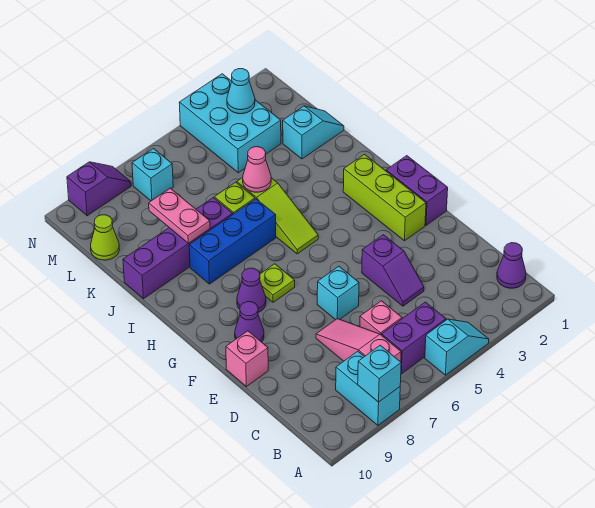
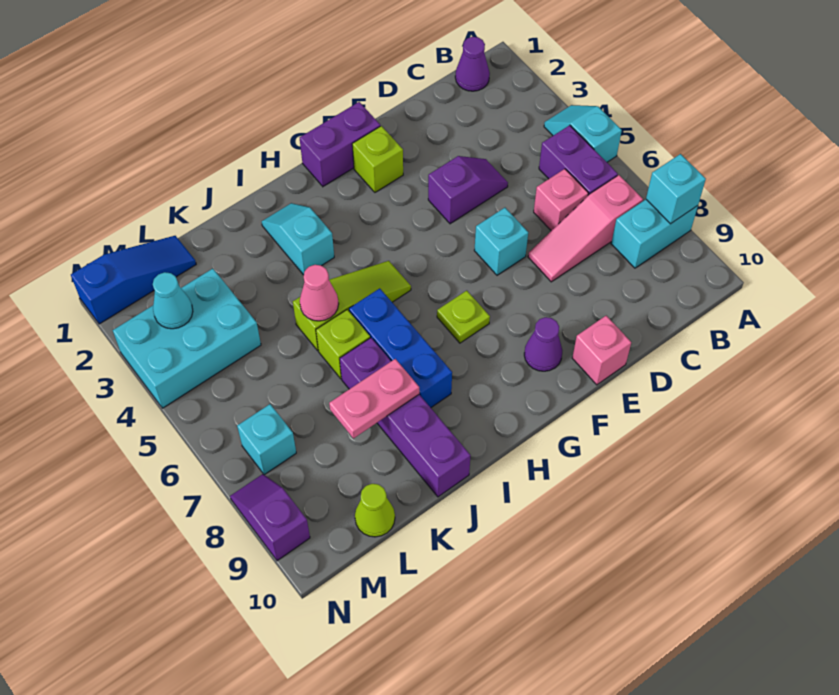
lime 1x3 brick [343,154,426,241] -> lime 1x1 brick [352,126,403,192]
purple 1x1 cone [237,268,266,313] -> none
cyan 1x2 slope [283,106,344,159] -> cyan 1x2 slope moved to [262,203,334,275]
none -> blue 1x3 slope [71,236,196,324]

